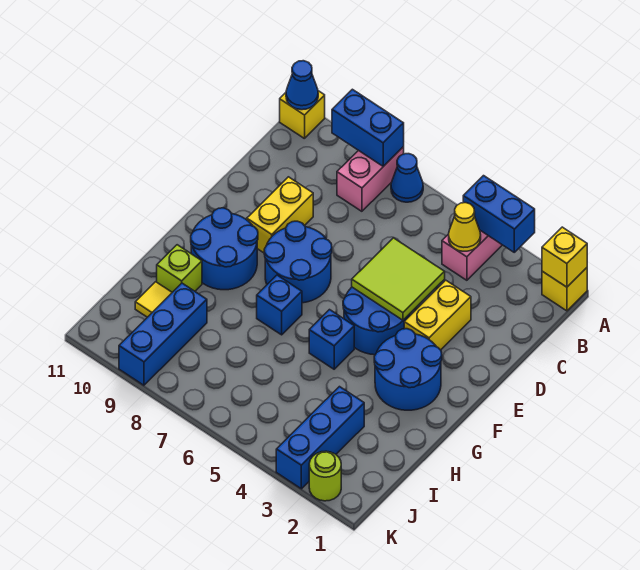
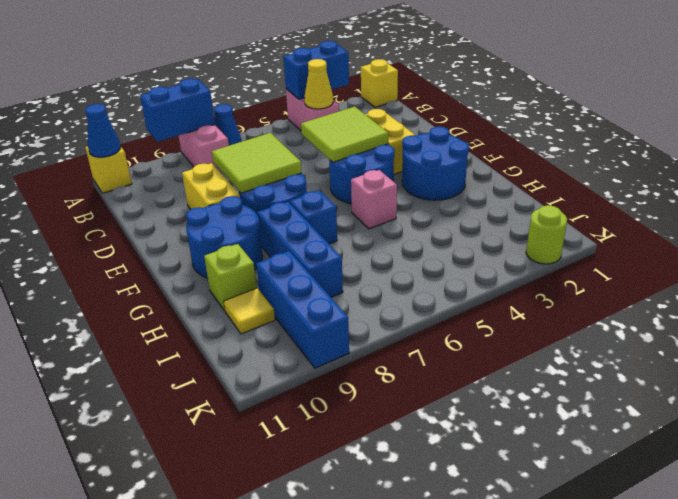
yellow 1x1 brick [542,227,587,287] -> none
none -> lime 2x2 tile [212,133,302,193]
blue 1x1 brick [309,310,354,369] -> pink 1x1 brick [351,170,397,229]
blue 1x3 brick [276,387,364,489] -> blue 1x3 brick moved to [257,201,343,297]

